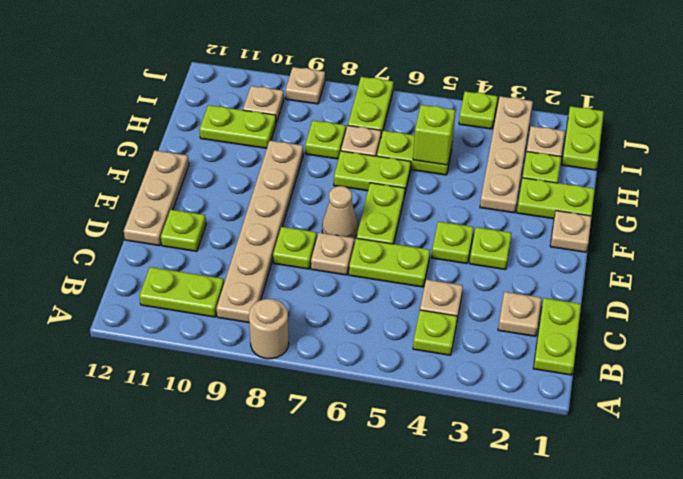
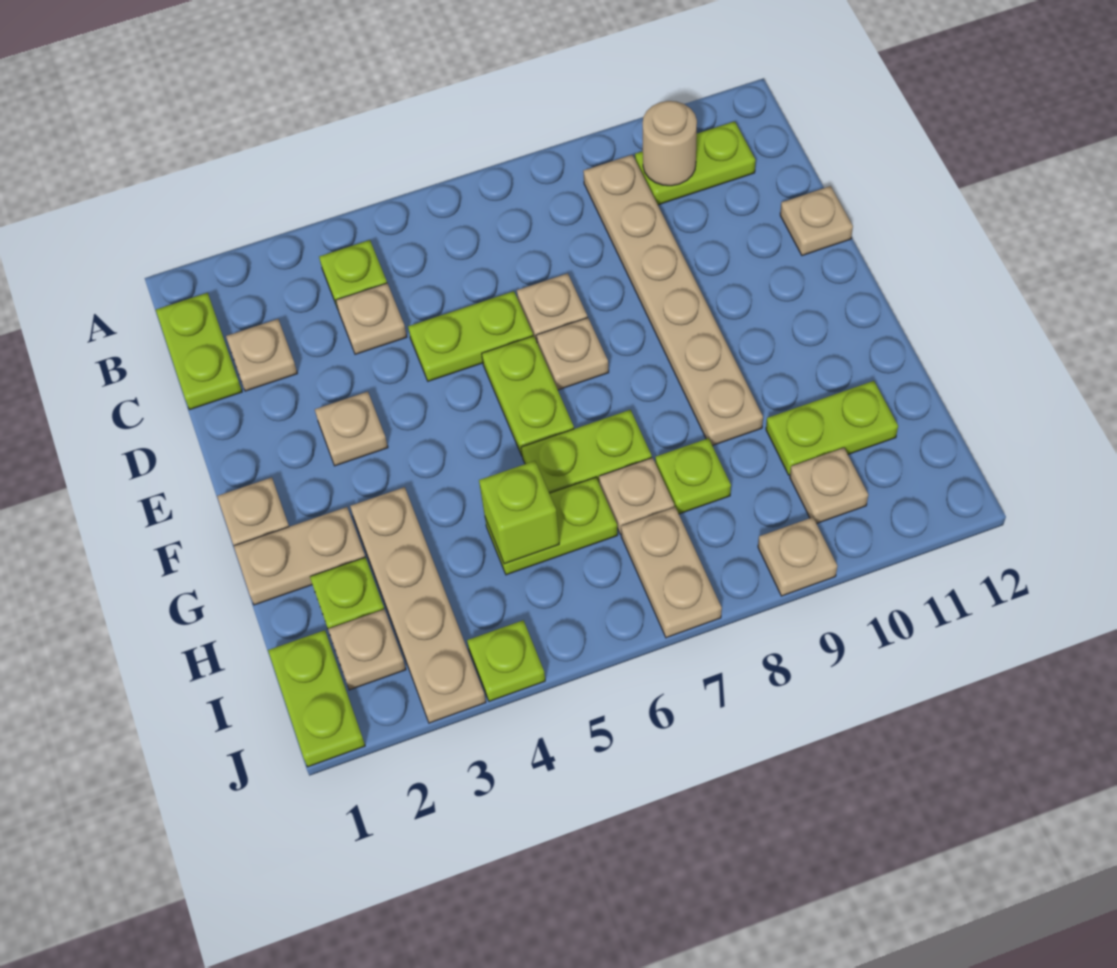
tan 1x1 round brick [249,299,289,359] -> tan 1x1 round brick moved to [643,101,697,186]
lime 1x1 plate [273,227,317,269] -> none
lime 1x1 plate [161,210,206,251] -> none
tan 1x3 plate [124,151,189,246] -> tan 1x1 plate [780,186,853,256]
lime 1x1 plate [470,227,512,270] -> tan 1x1 plate [315,392,388,466]
lime 1x1 plate [432,222,474,264] -> none
tan 1x1 cone [322,186,358,238] -> tan 1x1 plate [537,318,609,390]
lime 1x2 plate [517,178,595,219] -> tan 1x2 plate [234,507,365,605]
lime 1x2 plate [348,77,394,136] -> tan 1x2 plate [621,507,722,638]

